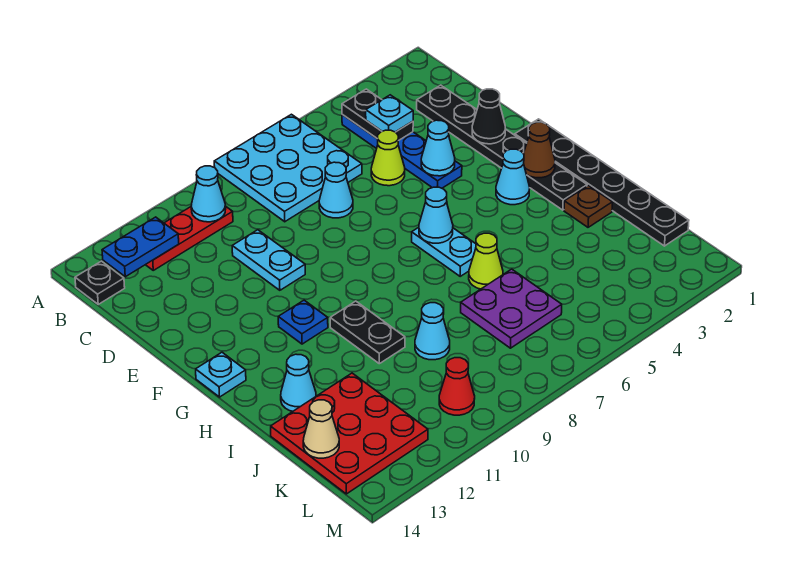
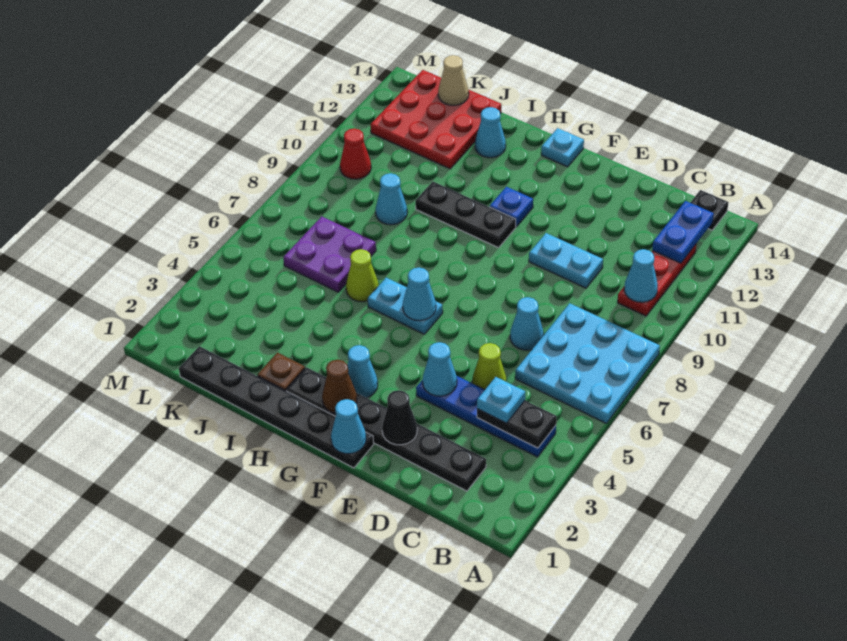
none -> cyan 1x1 cone [331,399,366,454]
black 1x2 plate [330,301,405,364] -> black 1x3 plate [415,182,516,248]

